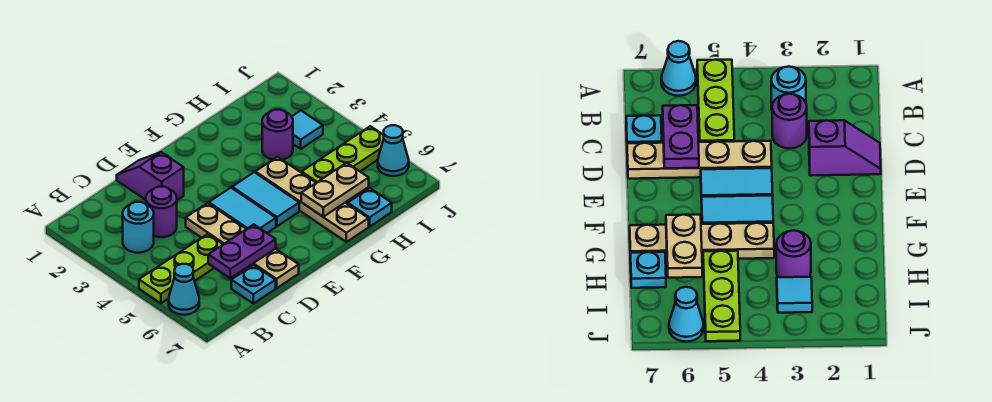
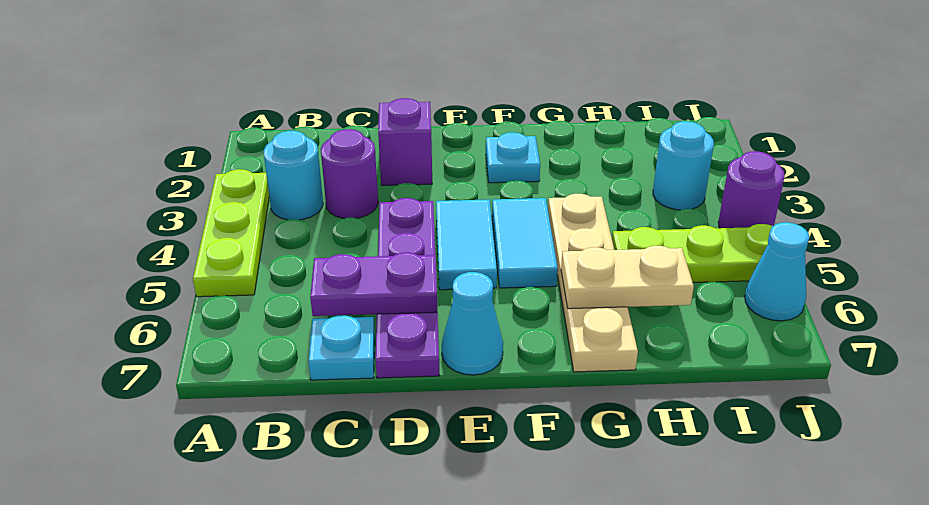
lime 1x3 plate [139,234,223,303] -> lime 1x3 plate turned to [193,169,269,297]
cyan 1x1 cone [169,264,199,315] -> cyan 1x1 cone moved to [442,272,503,375]
tan 1x4 plate [186,203,299,288] -> purple 1x4 plate [376,198,440,378]
purple 1x1 round brick [262,110,293,160] -> purple 1x1 round brick moved to [718,151,785,228]
cyan 1x1 plate [348,188,392,227] -> cyan 1x1 plate moved to [486,132,540,183]
cyan 1x1 tile [292,111,323,149] -> cyan 1x1 round brick [653,121,714,210]

